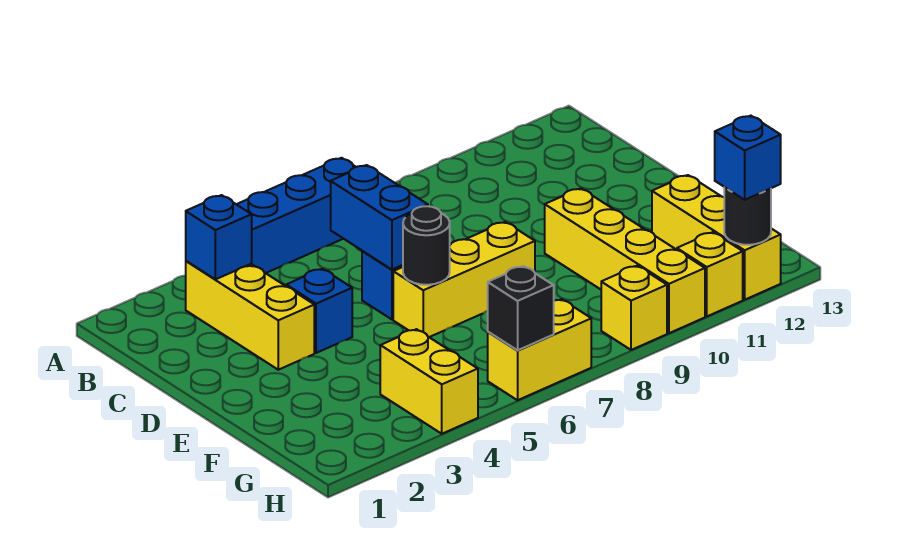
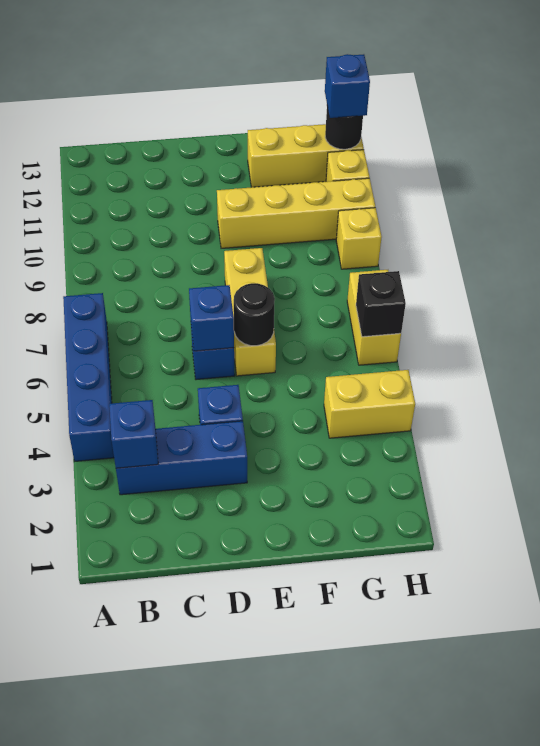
yellow 1x3 brick [185,261,314,370] -> blue 1x3 brick [116,421,247,495]
blue 1x2 brick [331,165,428,269] -> blue 1x1 brick [189,285,234,351]

